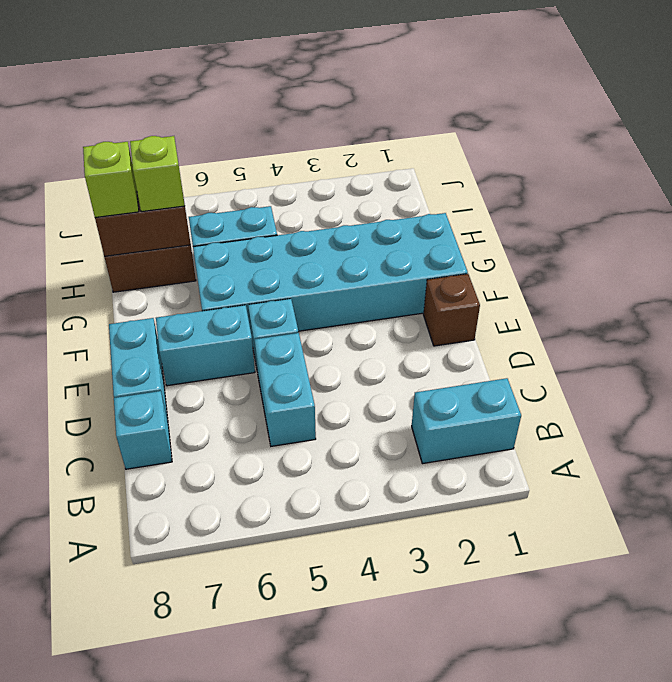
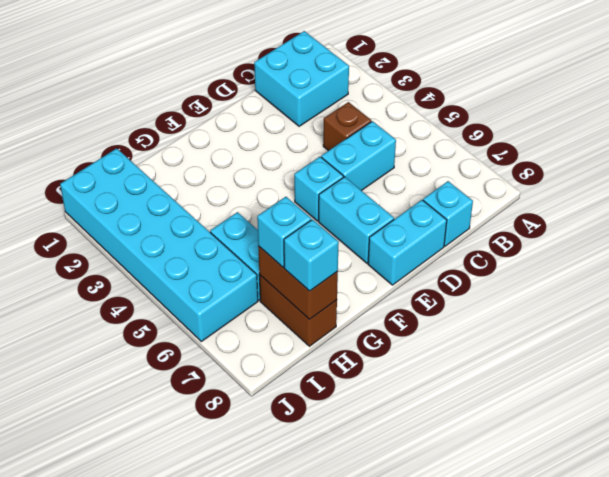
cyan 1x2 brick [412,378,521,464] -> cyan 2x2 brick [254,31,349,126]
brown 1x1 brick [423,274,480,346] -> brown 1x1 brick moved to [323,102,371,151]
cyan 2x6 brick [193,213,468,331] -> cyan 2x6 brick moved to [60,148,258,341]
lime 1x1 brick [130,136,185,212] -> cyan 1x1 brick [257,197,311,267]
lime 1x1 brick [83,142,139,218] -> cyan 1x1 brick [284,219,339,291]

